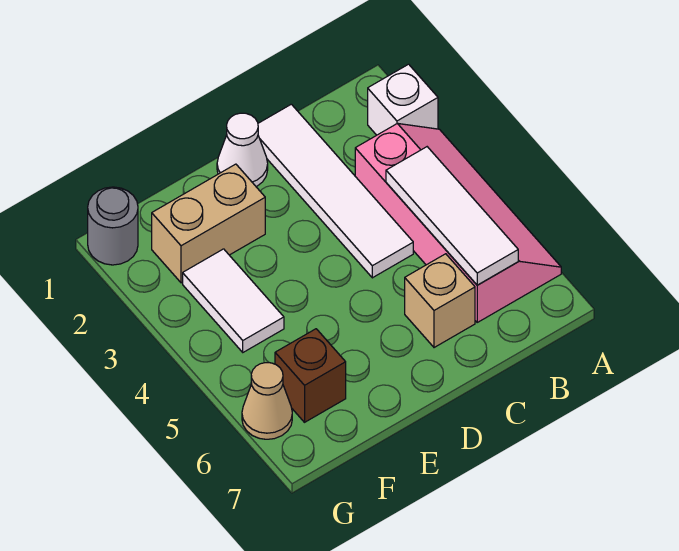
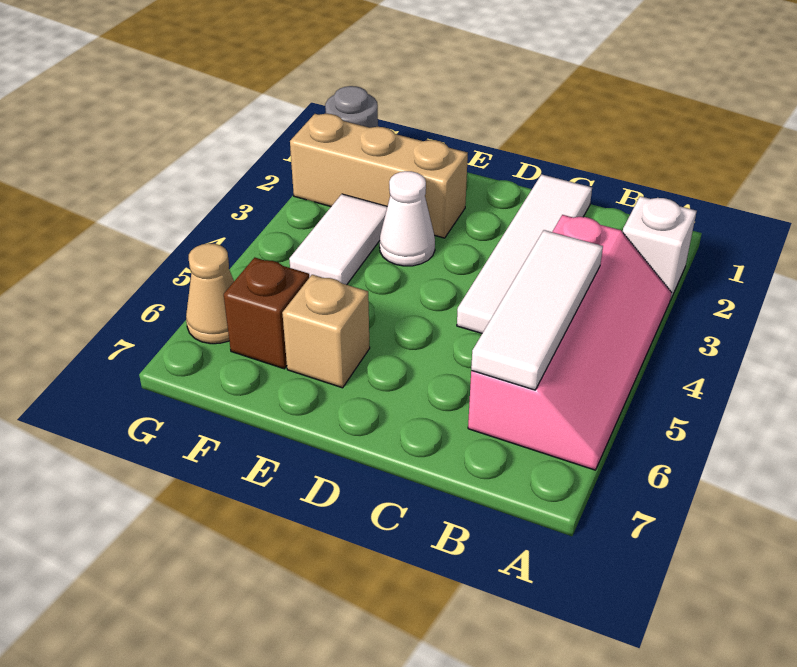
tan 1x1 brick [405,254,475,348] -> tan 1x1 brick moved to [282,275,370,388]
white 1x1 cone [217,113,268,187] -> white 1x1 cone moved to [380,171,435,266]
tan 1x2 brick [152,164,265,283] -> tan 1x3 brick [290,114,468,238]

